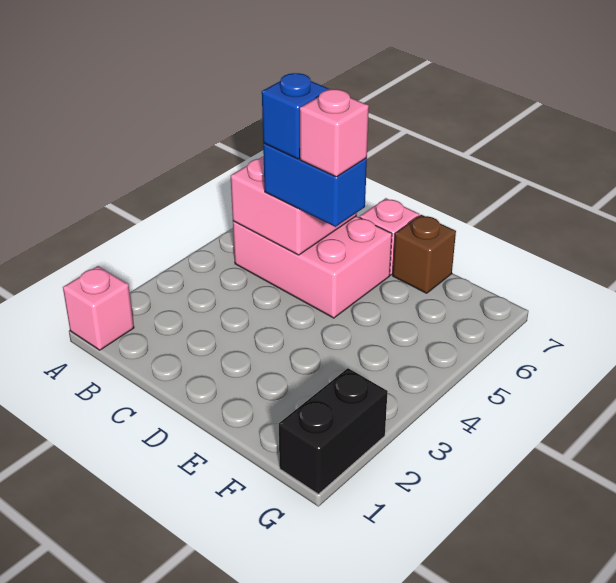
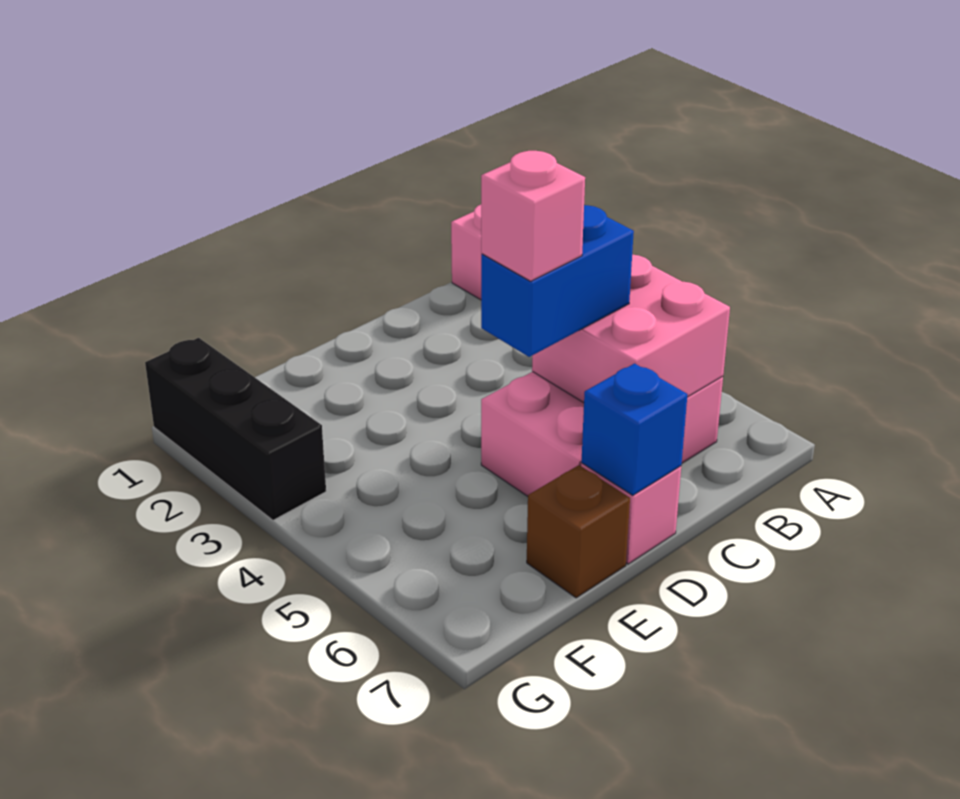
blue 1x1 brick [262,73,329,159] -> blue 1x1 brick moved to [581,363,688,495]
black 1x2 brick [279,368,388,494] -> black 1x3 brick [145,338,326,520]

